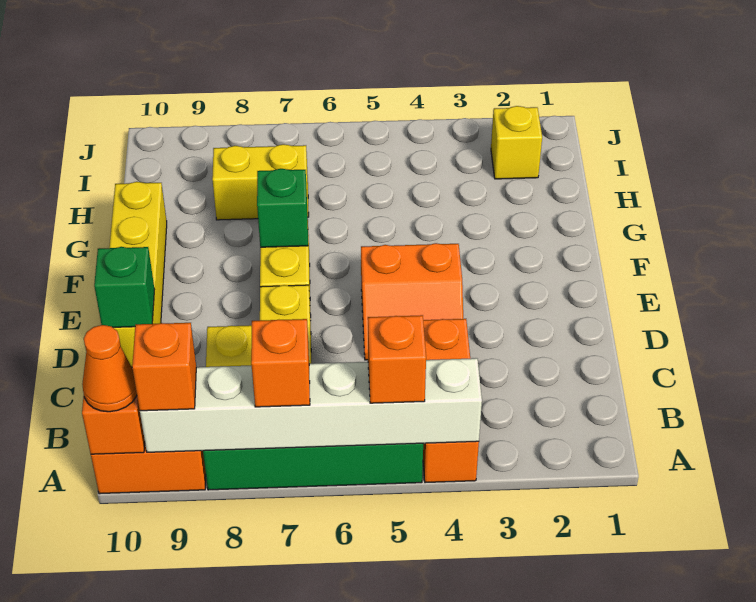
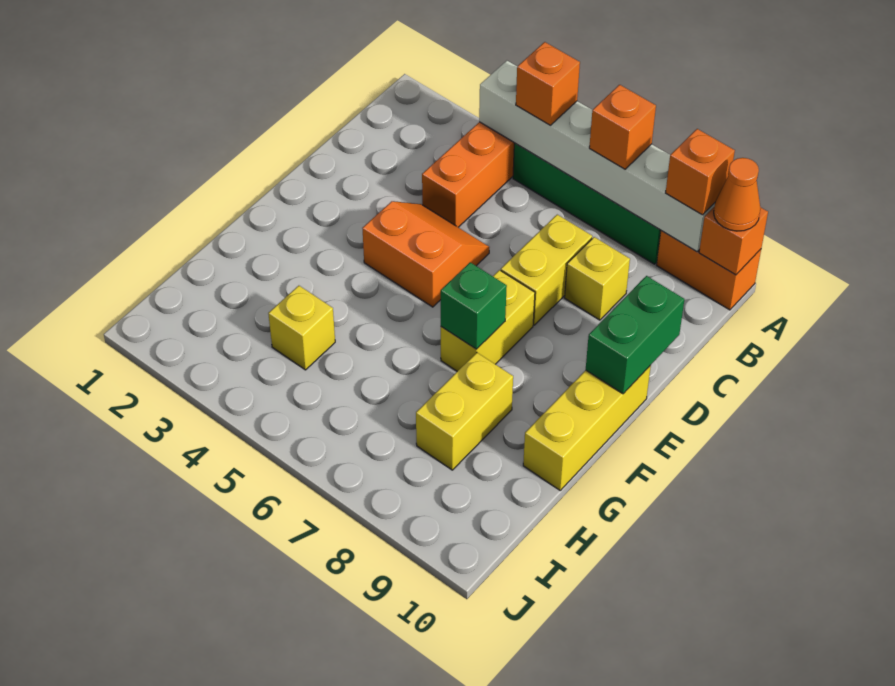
yellow 1x4 brick [109,182,167,367] -> yellow 1x3 brick [523,365,651,490]
green 1x1 brick [94,247,155,327] -> green 1x2 brick [586,276,684,394]
yellow 1x2 brick [212,144,309,220] -> yellow 1x2 brick turned to [416,353,513,470]
yellow 1x1 brick [491,106,542,179] -> yellow 1x1 brick moved to [268,286,335,370]

